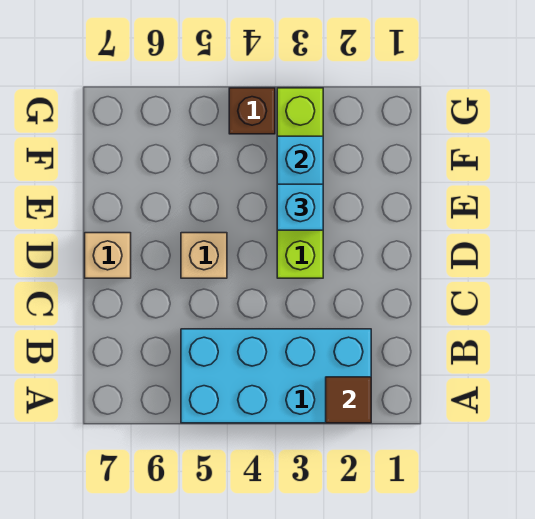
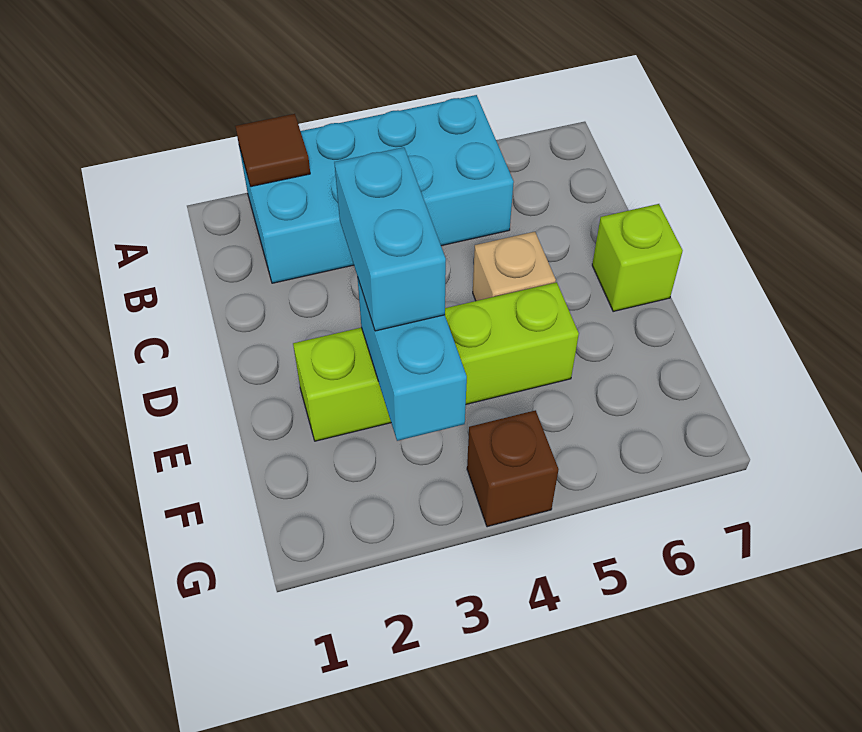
lime 1x4 brick [277,88,323,278] -> lime 1x4 brick turned to [293,282,579,441]
tan 1x1 brick [85,233,131,278] -> lime 1x1 brick [592,204,683,312]
cyan 1x1 brick [277,184,323,230] -> cyan 1x2 brick [334,147,446,331]

